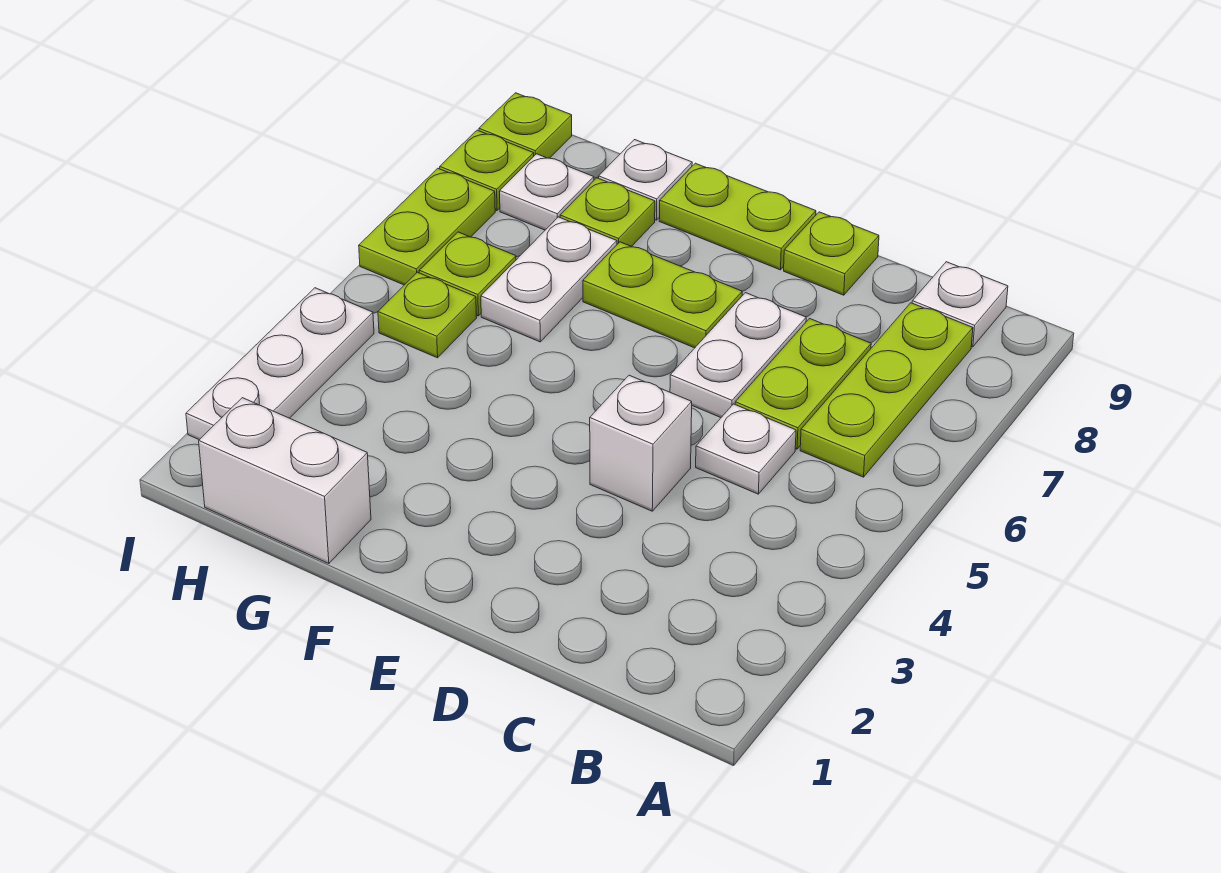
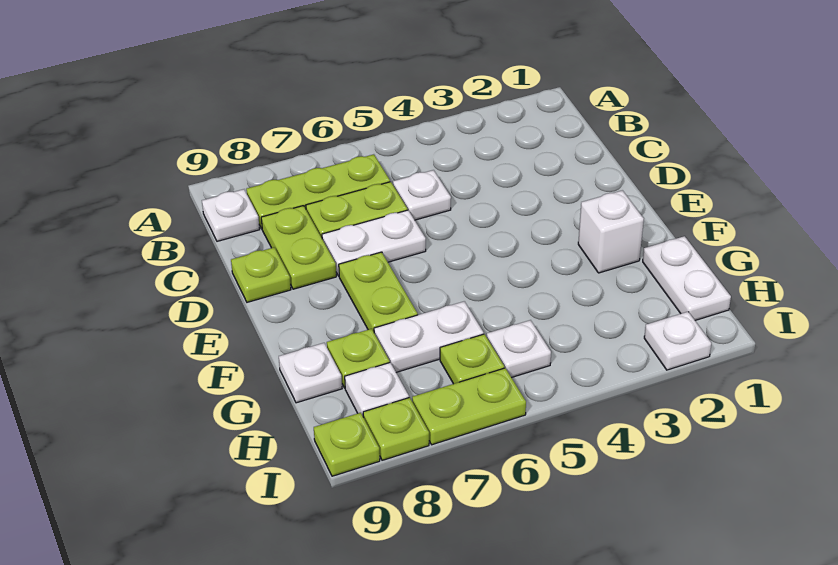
white 1x1 brick [590,375,692,511] -> white 1x1 brick moved to [578,190,644,273]
lime 1x2 plate [659,163,816,270] -> lime 1x2 plate moved to [261,206,336,289]
white 1x2 brick [199,398,371,564] -> white 1x2 plate [643,236,731,320]
lime 1x1 plate [378,272,477,358] -> white 1x1 plate [487,320,551,377]
white 1x3 plate [186,288,374,440] -> white 1x1 plate [644,312,711,370]

